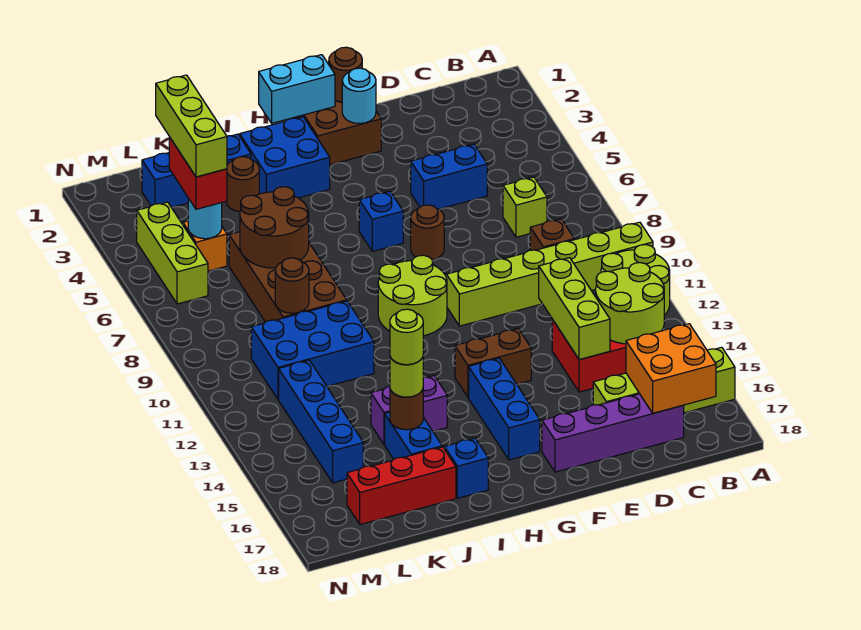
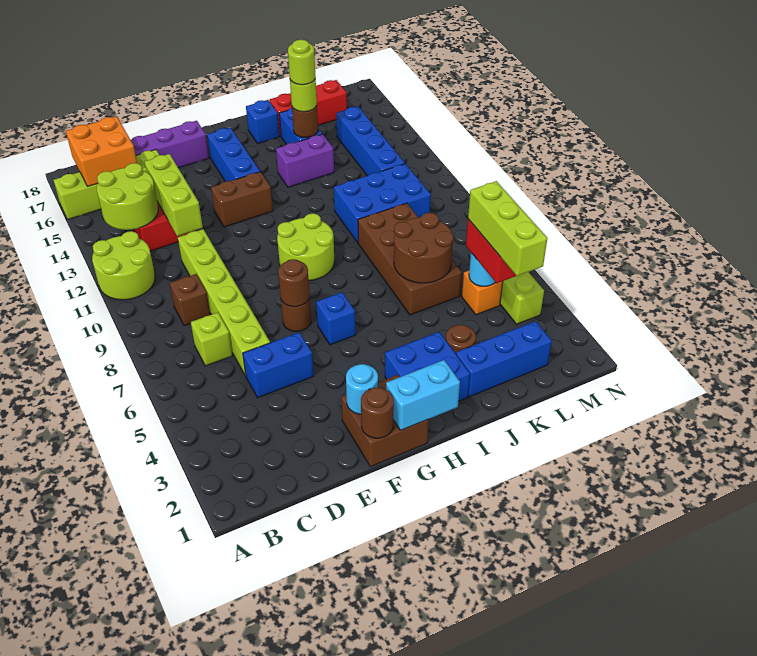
lime 1x6 brick [446,222,653,326] -> lime 1x6 brick turned to [178,229,270,376]
brown 1x1 round brick [275,258,309,313] -> brown 1x1 round brick moved to [278,259,309,307]

